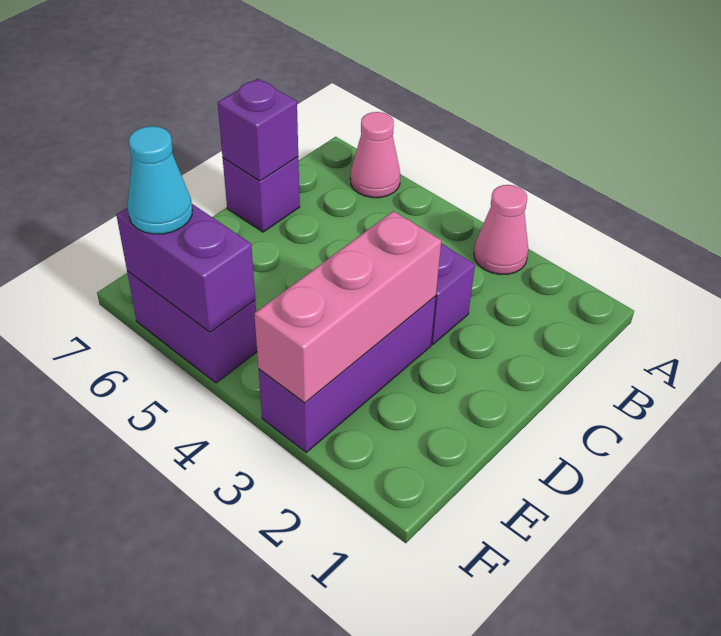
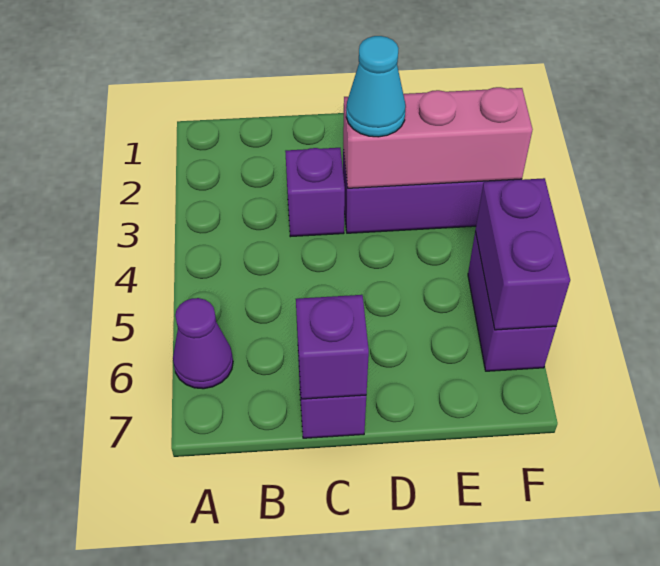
pink 1x1 cone [474,185,528,275] -> none
pink 1x1 cone [350,112,400,198] -> purple 1x1 cone [173,298,233,389]
cyan 1x1 cone [127,126,192,234] -> cyan 1x1 cone moved to [346,36,406,137]

